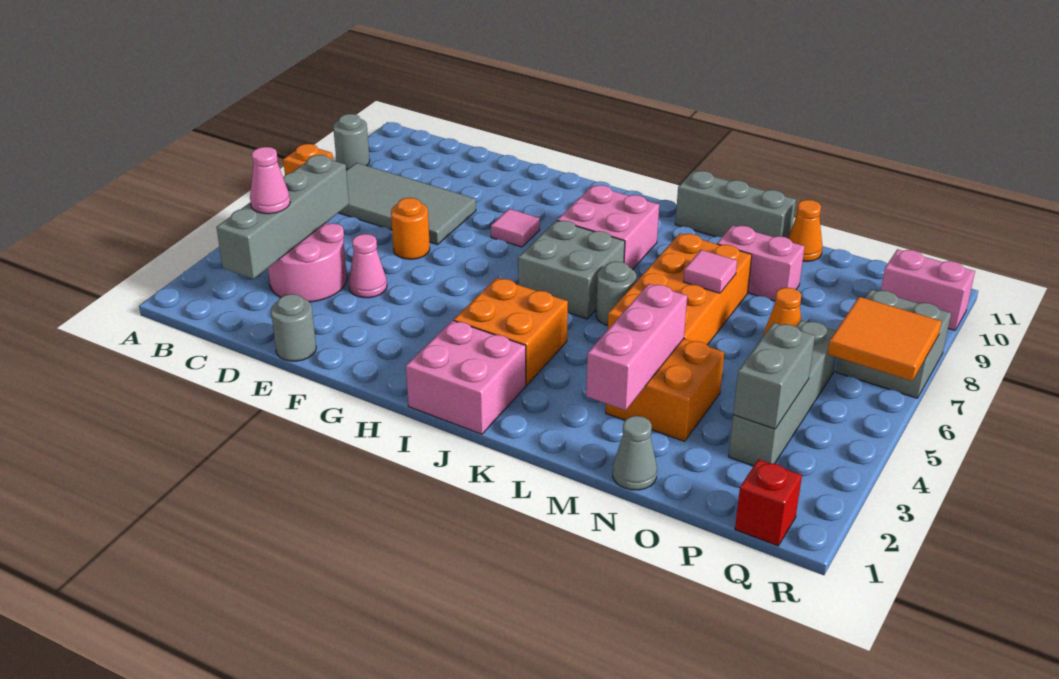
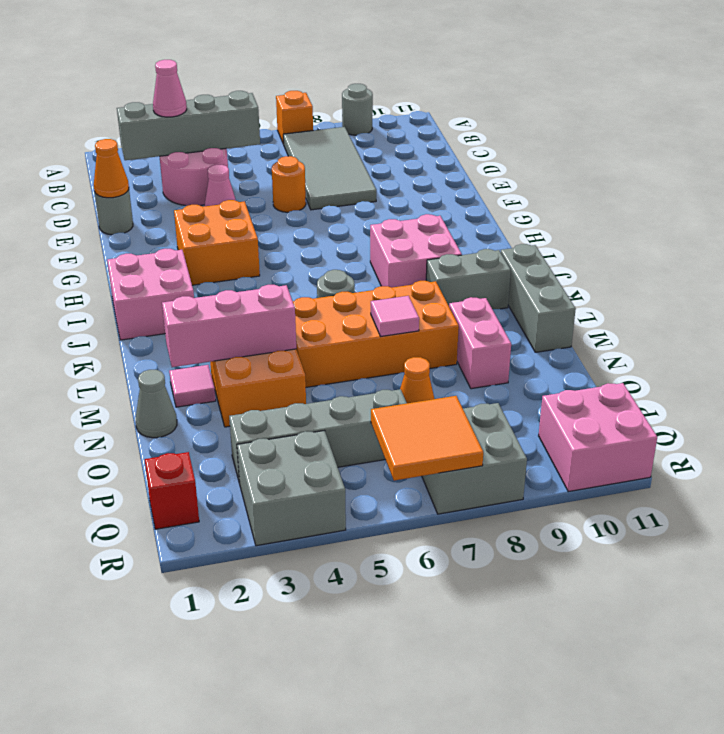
pink 1x1 tile [491,209,540,247] -> pink 1x1 tile moved to [169,365,216,407]
orange 2x2 brick [454,278,568,385] -> orange 2x2 brick moved to [174,200,260,285]
grey 2x2 brick [518,220,625,319] -> grey 2x2 brick moved to [237,431,346,546]
orange 1x1 cone [788,200,823,261] -> orange 1x1 cone moved to [94,139,129,198]
grey 1x2 brick [733,323,815,429] -> grey 1x2 brick moved to [426,249,511,309]
pink 1x2 brick [881,249,975,330] -> pink 2x2 brick [539,383,657,492]

